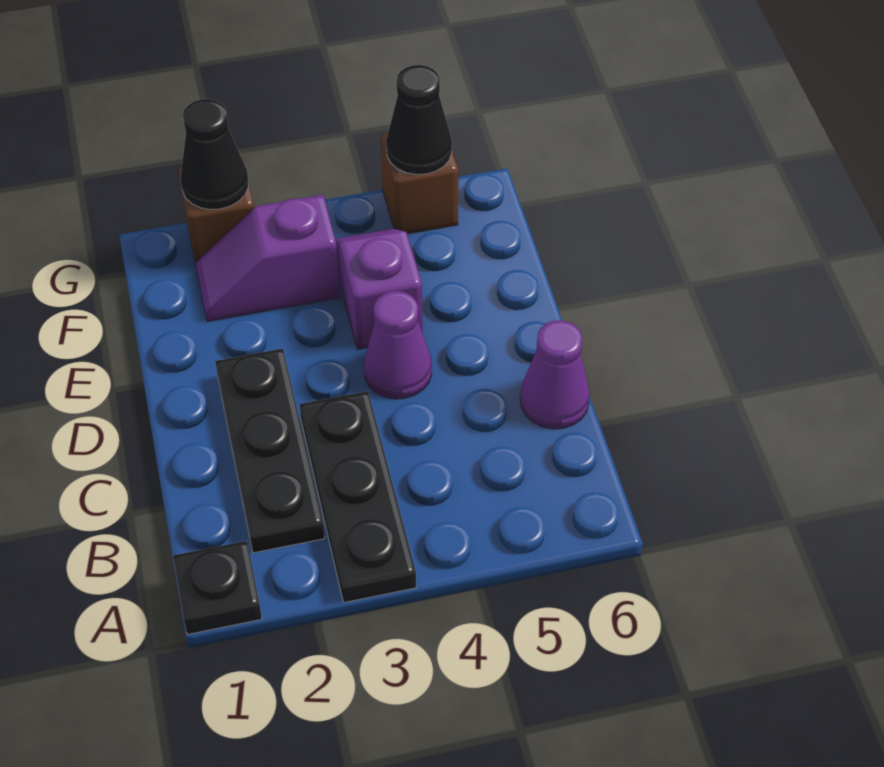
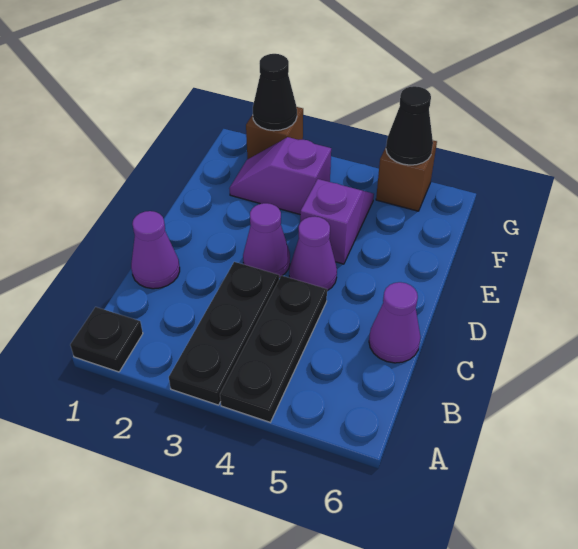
black 1x3 plate [215,349,325,553] -> black 1x3 plate moved to [220,276,327,422]
none -> purple 1x1 cone [131,211,180,289]
none -> purple 1x1 cone [243,203,290,277]

